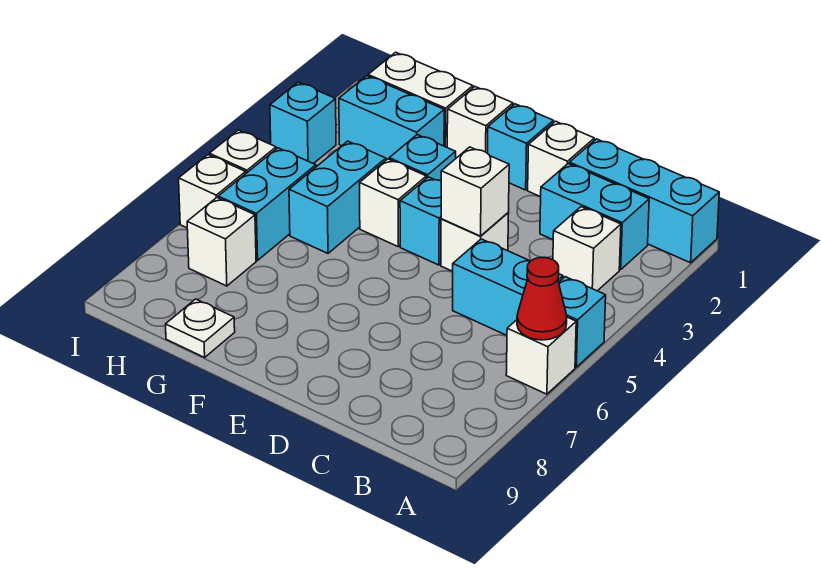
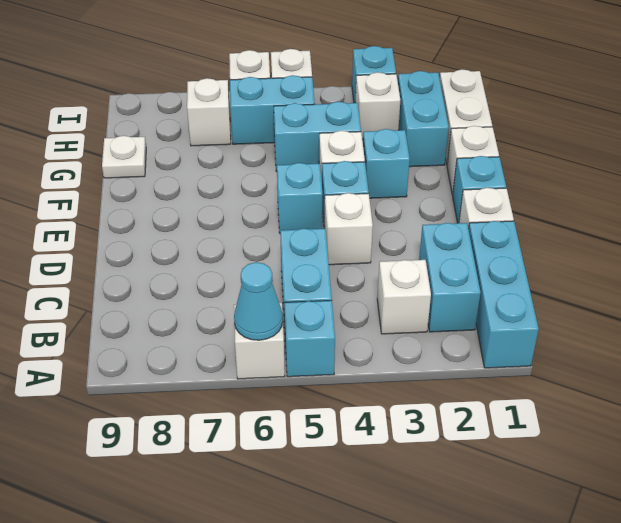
red 1x1 cone [517,258,567,340] -> cyan 1x1 cone [234,262,283,340]
white 1x1 brick [441,147,509,236] -> white 1x1 brick moved to [355,72,400,140]
none -> cyan 1x1 brick [277,163,323,233]

